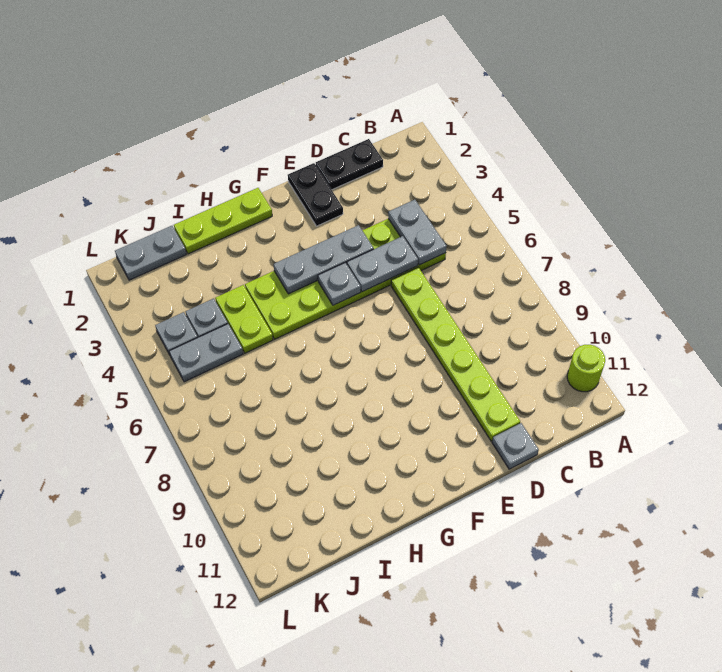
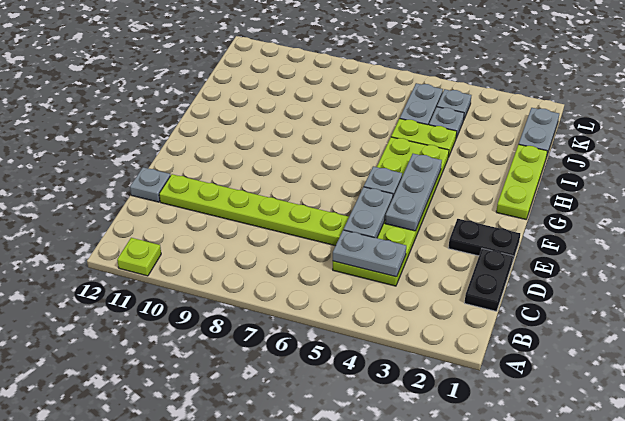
lime 1x1 round brick [567,345,605,392] -> lime 1x1 plate [117,238,161,276]

